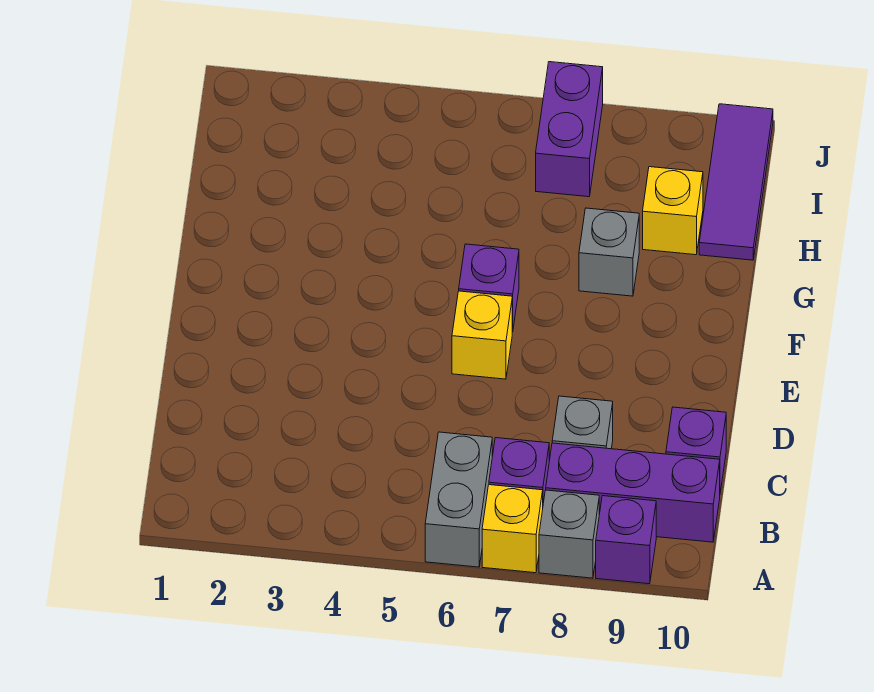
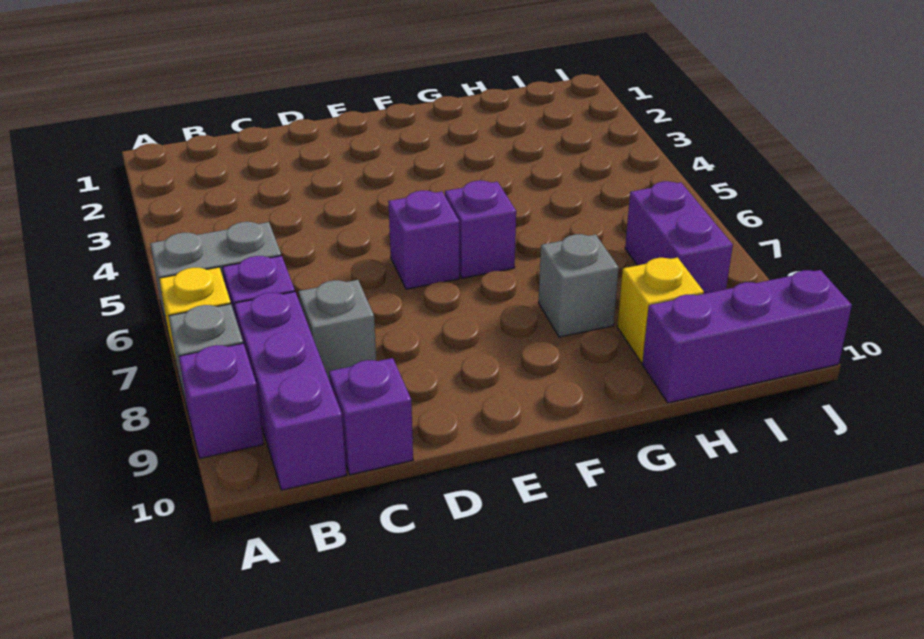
yellow 1x1 brick [452,291,512,379] -> purple 1x1 brick [388,191,459,289]
purple 1x3 tile [699,104,773,260] -> purple 1x3 brick [642,270,852,403]
purple 1x2 brick [536,62,603,197] -> purple 1x2 brick turned to [625,181,733,294]

